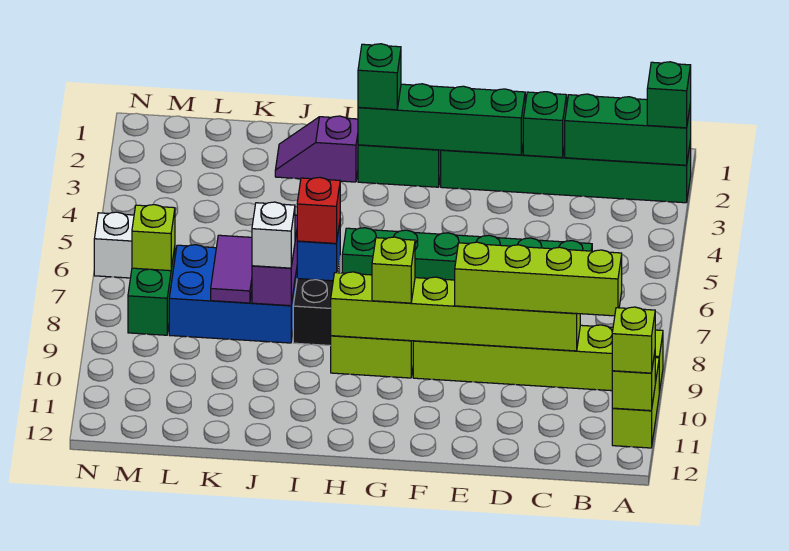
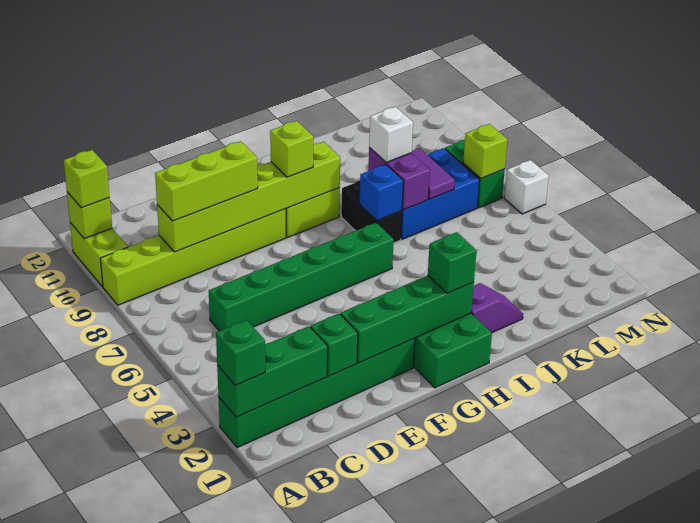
lime 1x4 brick [455,242,622,316] -> lime 1x3 brick [155,141,258,221]
red 1x1 brick [297,177,340,244] -> none

